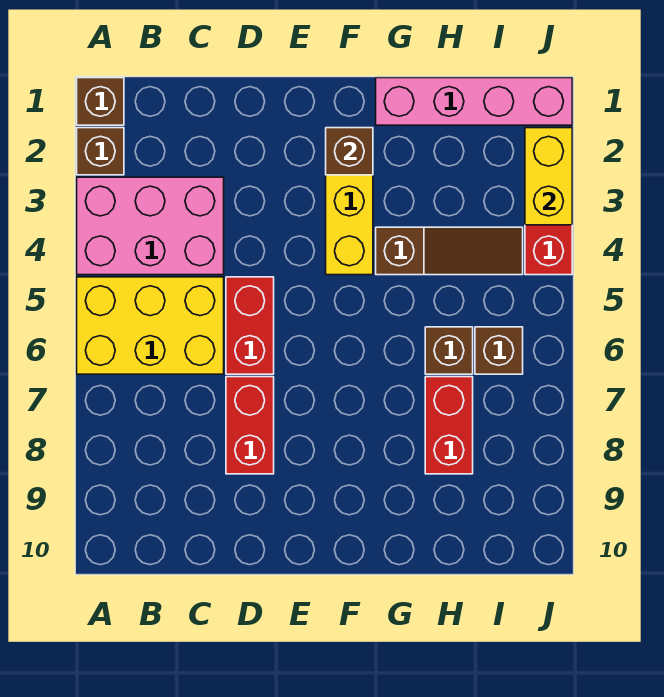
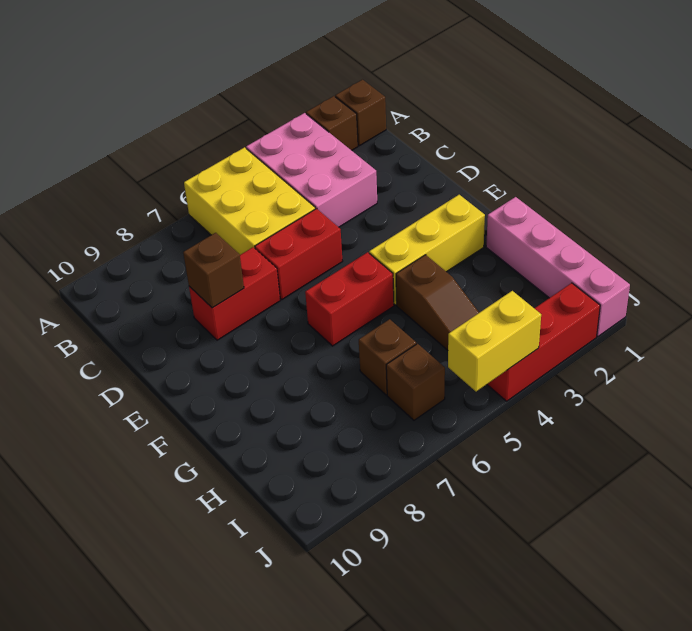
brown 1x1 brick [326,128,373,175] -> brown 1x1 brick moved to [183,233,244,308]
red 1x2 brick [425,377,473,474] -> red 1x2 brick moved to [305,252,394,346]
yellow 1x2 brick [525,128,572,225] -> yellow 1x2 brick moved to [448,291,541,391]

